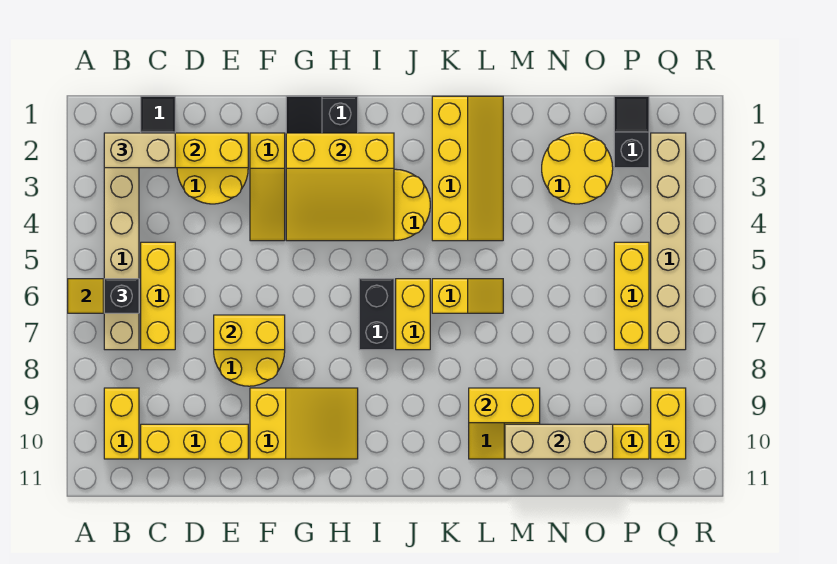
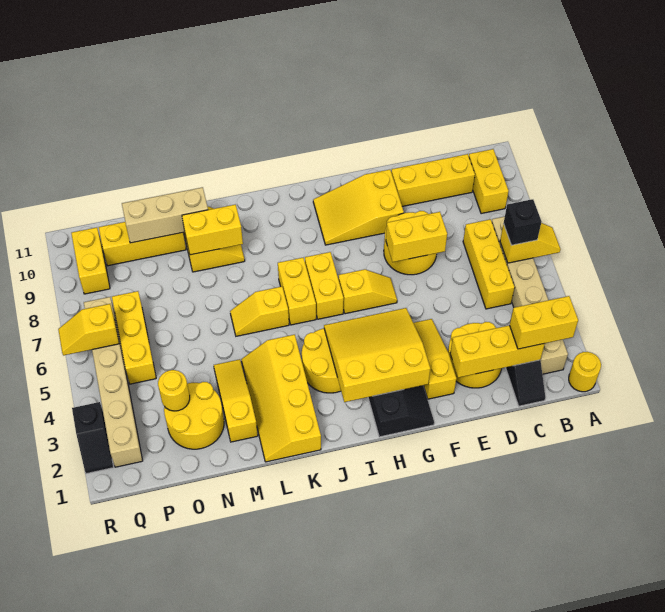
none -> yellow 1x1 round brick [569,352,601,392]
tan 1x2 brick [104,133,175,168] -> yellow 1x2 brick [510,296,578,349]
none -> yellow 1x2 slope [338,269,397,314]
black 1x2 brick [359,279,394,350] -> yellow 1x2 brick [305,252,344,319]
none -> yellow 1x3 slope [214,359,258,442]
none -> yellow 1x1 round brick [158,370,190,411]
black 1x2 slope [614,96,649,168] -> black 1x2 slope moved to [72,402,113,474]
none -> yellow 1x2 slope [58,304,119,355]

